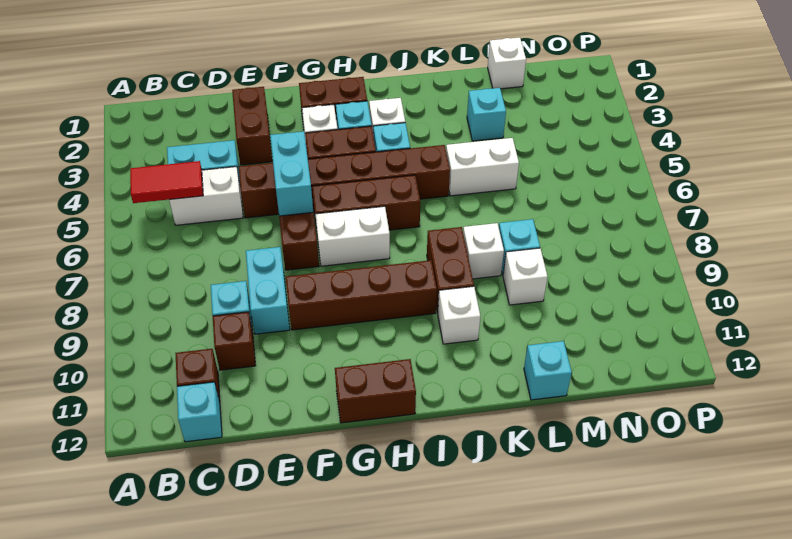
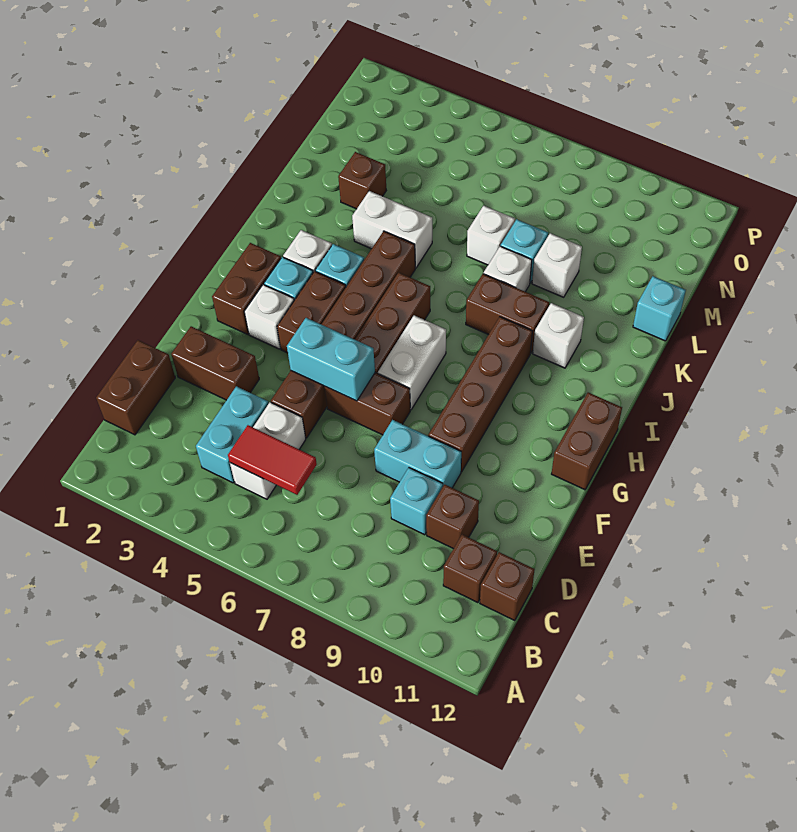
red 1x2 tile [130,161,203,203] -> red 1x2 tile turned to [228,425,317,495]
none -> brown 1x2 brick [96,340,175,435]
cyan 1x1 brick [177,382,222,442] -> brown 1x1 brick [480,552,535,621]
white 1x2 brick [446,138,519,196] -> white 1x2 brick turned to [352,191,432,268]
cyan 1x1 brick [467,88,506,141] -> brown 1x1 brick [338,152,386,209]
white 1x1 brick [488,37,526,89] -> white 1x1 brick moved to [467,206,515,265]

